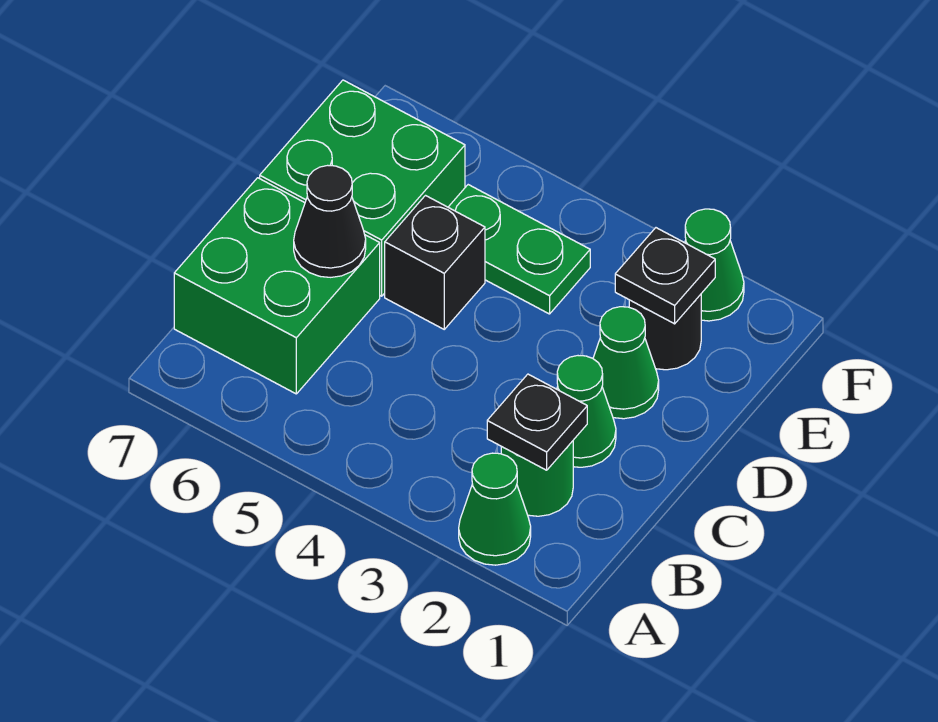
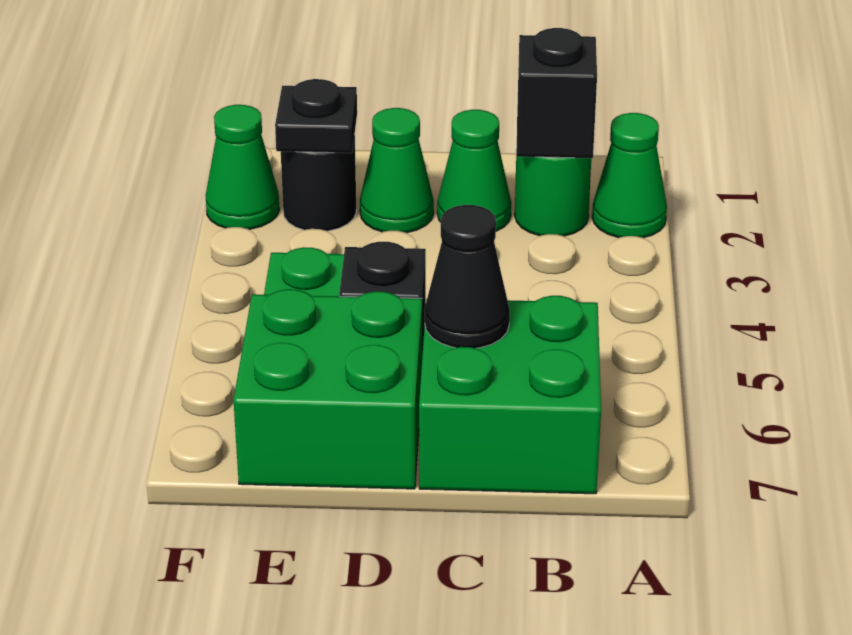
black 1x1 plate [487,374,587,470] -> black 1x1 brick [516,28,597,158]

